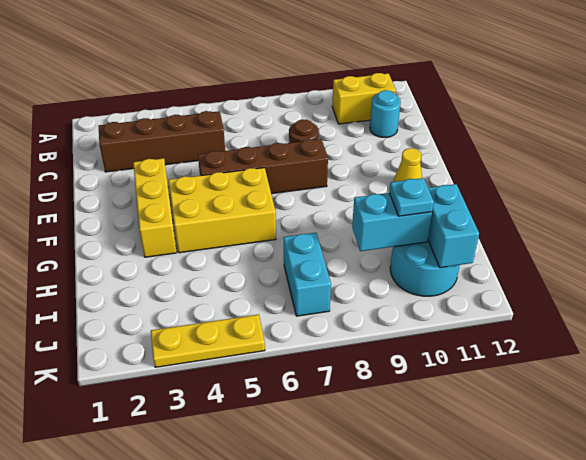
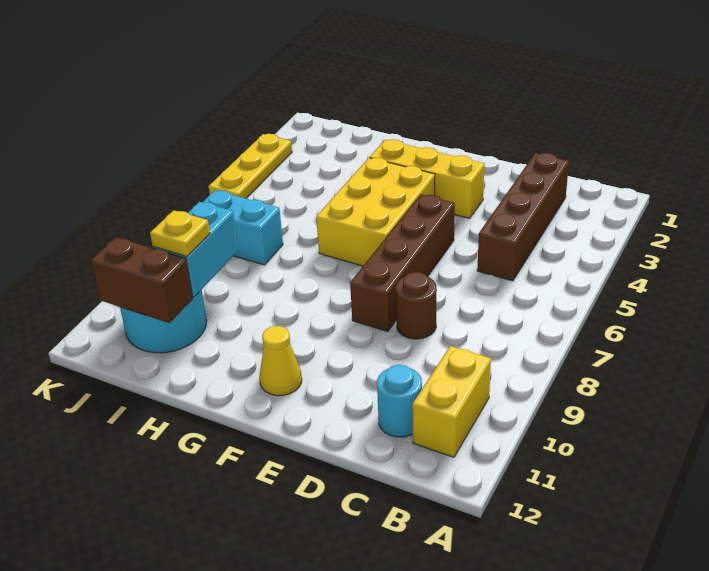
cyan 1x1 plate [389,178,434,216] -> yellow 1x1 plate [150,210,210,256]
cyan 1x2 brick [428,184,479,268] -> brown 1x2 brick [91,237,193,323]

